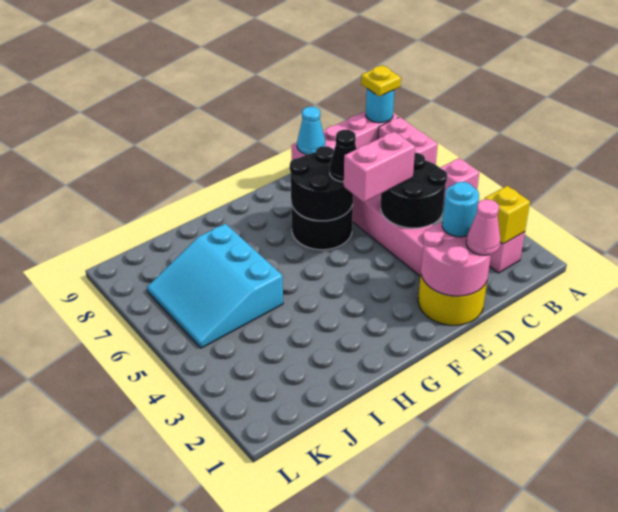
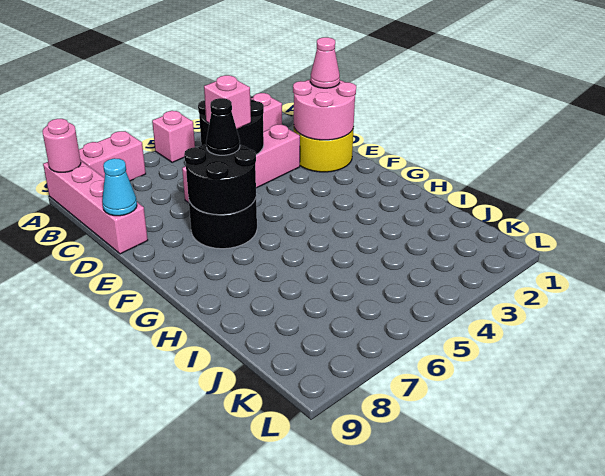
cyan 1x1 round brick [366,89,394,123] -> pink 1x1 round brick [43,119,81,172]
yellow 1x1 plate [361,65,401,96] -> none
yellow 1x1 brick [485,186,530,244] -> none
cyan 1x1 round brick [442,182,479,237] -> none
pink 1x2 brick [344,132,415,202] -> pink 1x1 brick [204,75,251,129]
cyan 3x3 slope [147,224,283,348] -> none

